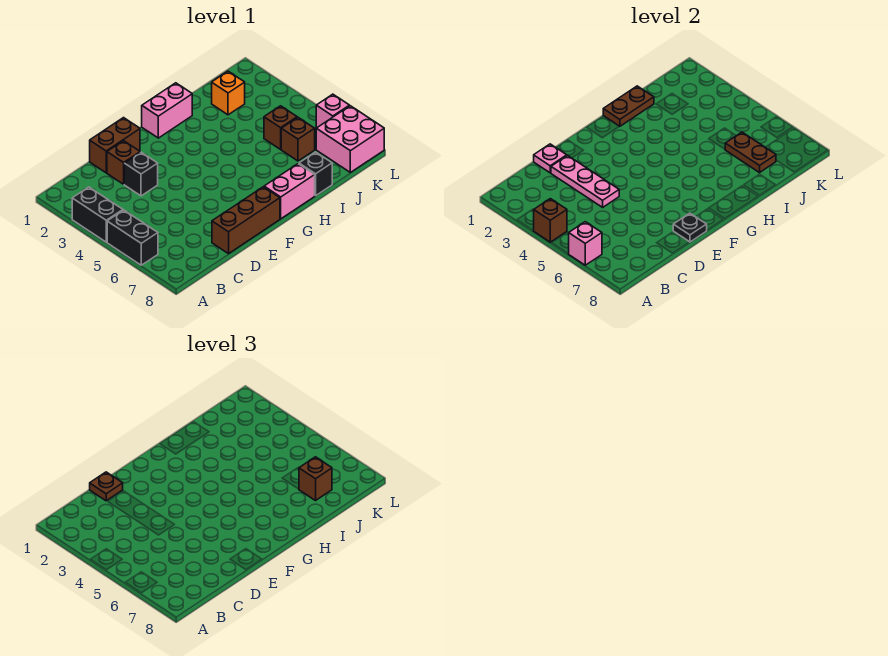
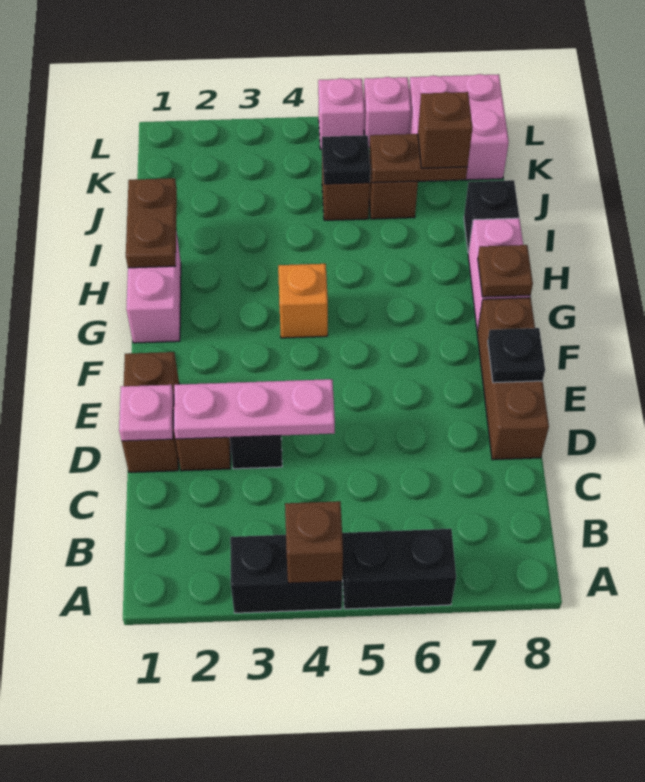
pink 1x1 brick [569,222,602,265] -> pink 1x1 brick moved to [318,78,364,149]
brown 1x1 plate [90,472,123,501] -> brown 1x1 plate moved to [478,245,533,297]
orange 1x1 brick [212,71,245,115] -> orange 1x1 brick moved to [278,264,328,338]
none -> black 1x1 plate [322,135,370,184]

